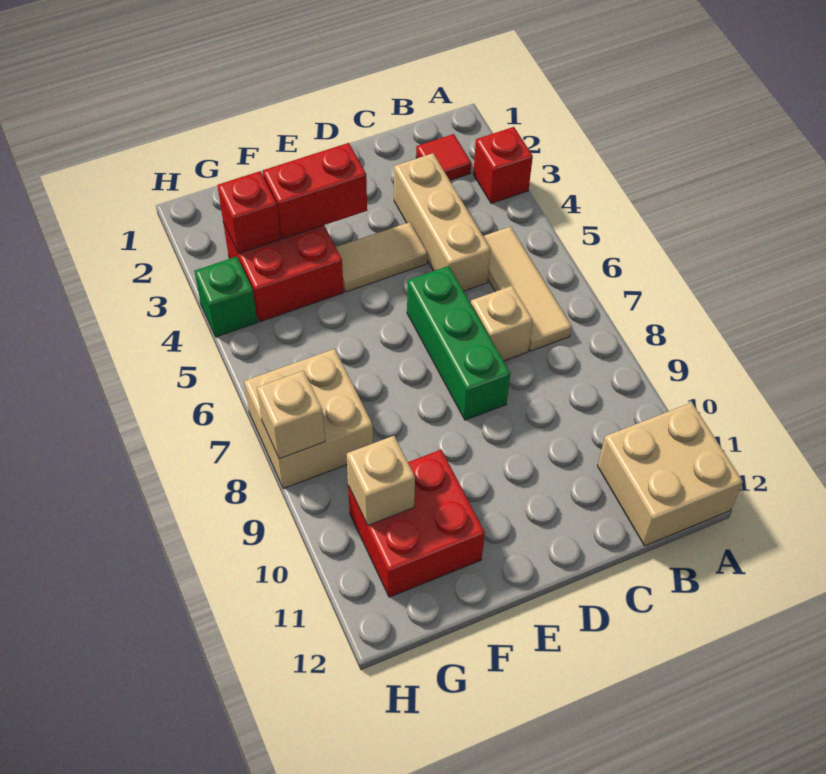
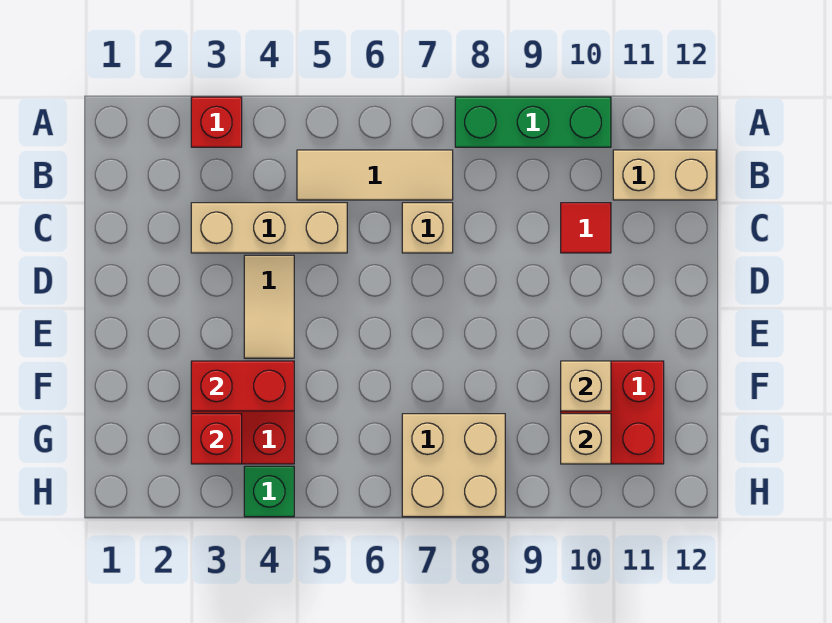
tan 2x2 brick [598,403,743,546] -> tan 1x2 brick [613,150,716,200]
red 1x1 tile [416,134,471,180] -> red 1x1 tile moved to [561,203,611,253]
green 1x3 brick [407,266,510,420] -> green 1x3 brick moved to [455,97,611,147]
red 1x2 brick [263,143,367,239] -> red 1x2 brick turned to [191,361,294,411]
tan 1x1 brick [257,371,325,459] -> tan 1x1 brick moved to [561,361,611,411]

